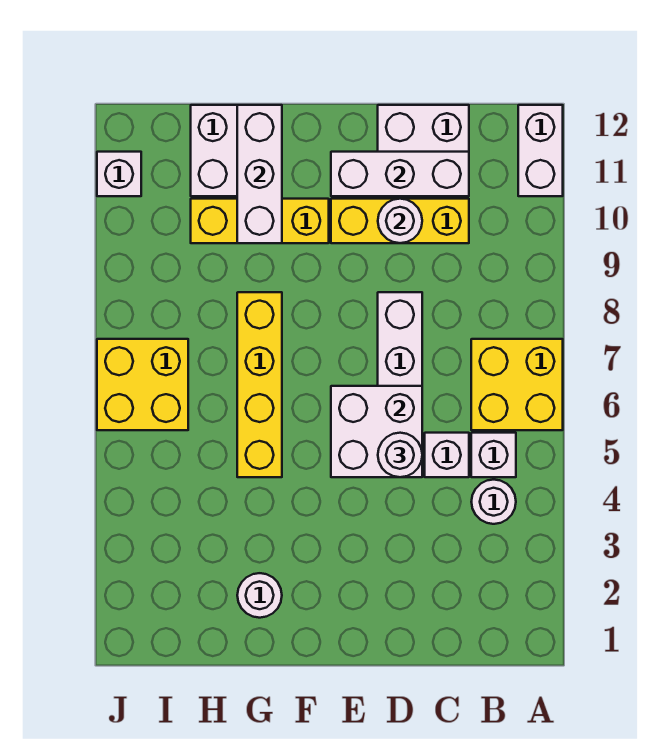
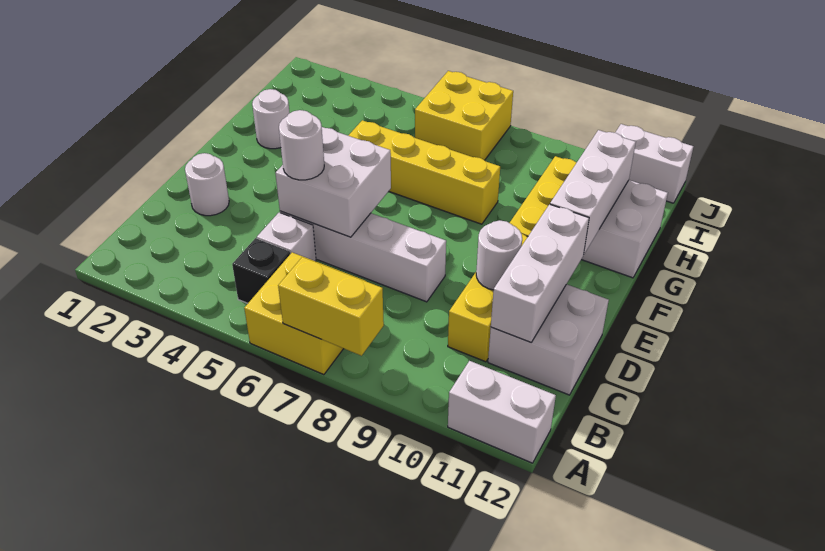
none -> yellow 1x2 brick [278,257,384,356]
white 1x1 round brick [471,480,516,524] -> white 1x1 round brick moved to [185,153,229,216]
white 1x1 brick [471,433,516,477] -> black 1x1 brick [232,238,290,303]
white 1x3 brick [237,105,282,243] -> white 1x3 brick turned to [550,130,636,254]
white 1x1 brick [97,152,141,196] -> white 1x2 brick [615,124,694,203]

